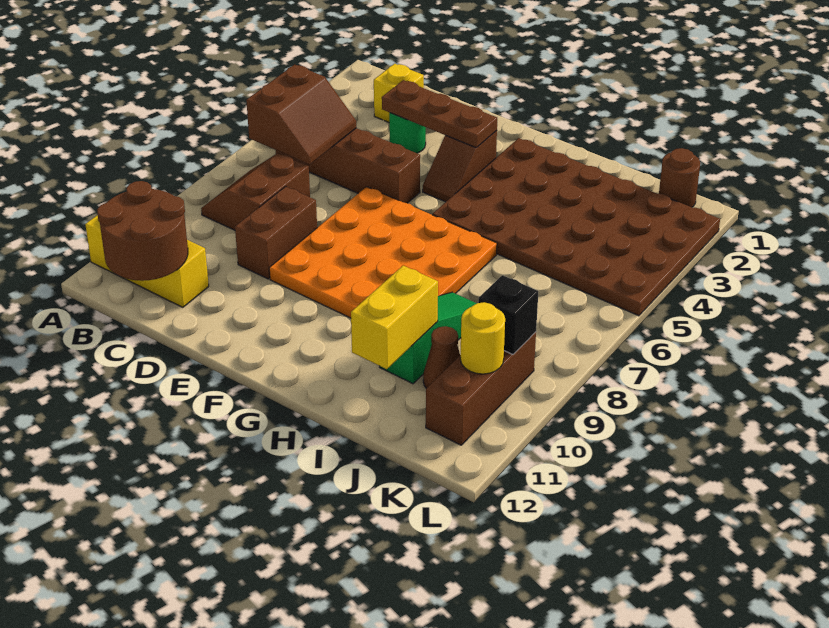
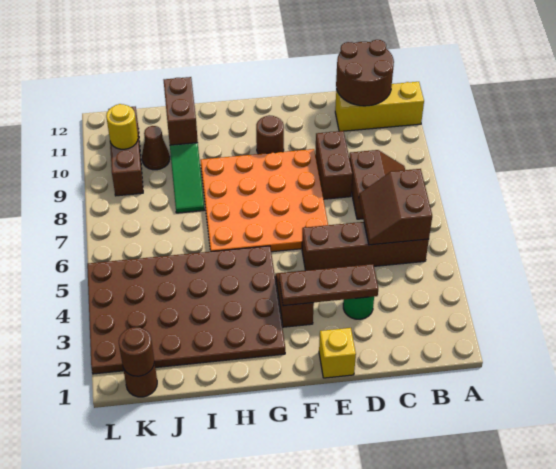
yellow 1x1 brick [374,64,424,122] -> yellow 1x1 brick moved to [319,328,356,378]
none -> brown 1x1 round brick [256,115,284,154]
yellow 1x2 brick [351,266,438,369] -> brown 1x2 brick [164,77,198,145]
none -> brown 1x1 round brick [119,327,154,376]
black 1x1 brick [478,275,538,354] -> none

